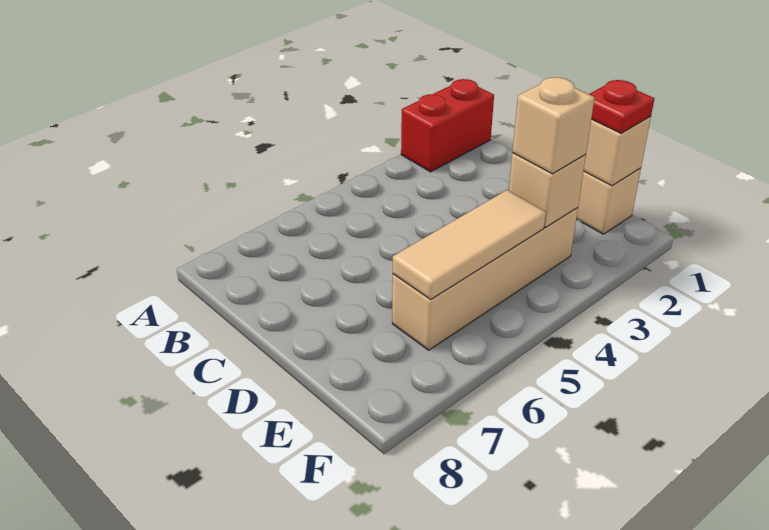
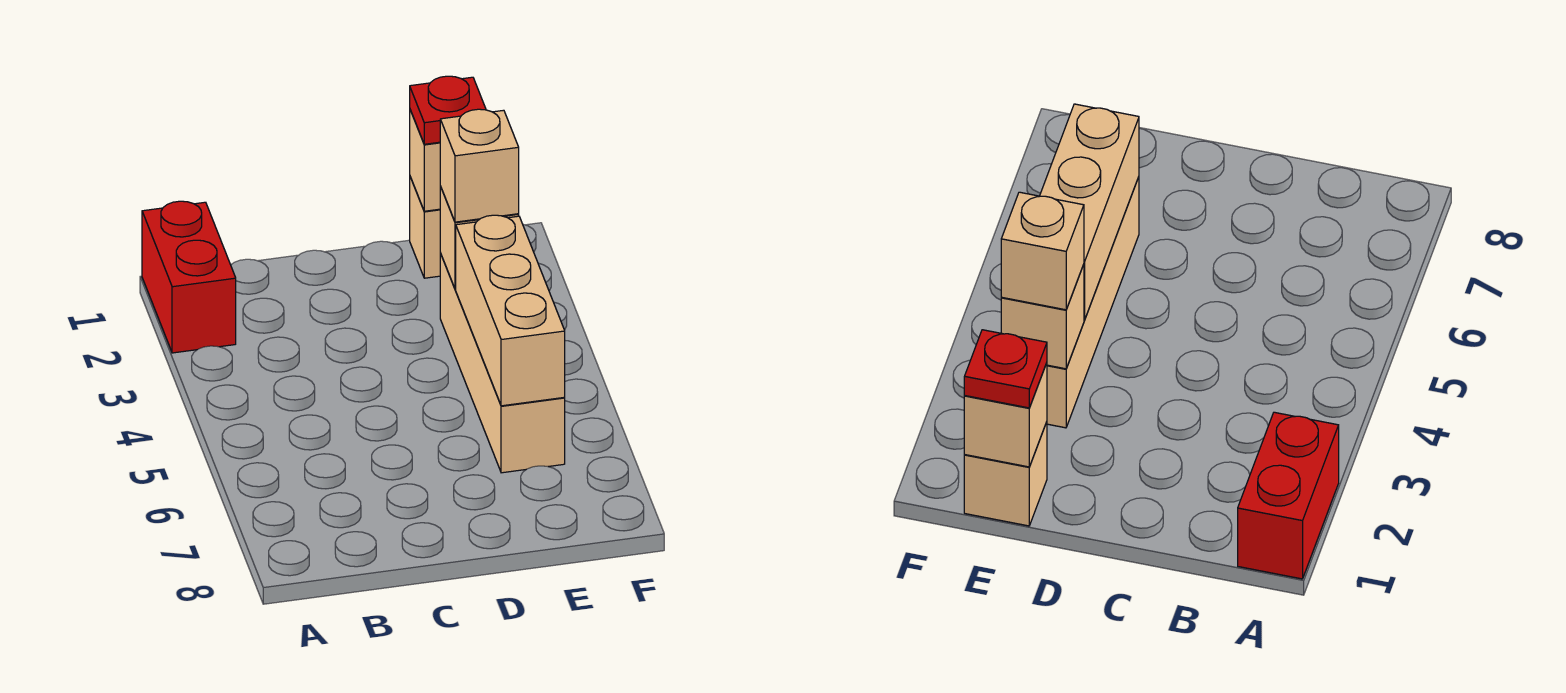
tan 1x3 tile [393,190,546,299] -> tan 1x3 brick [456,215,565,406]

